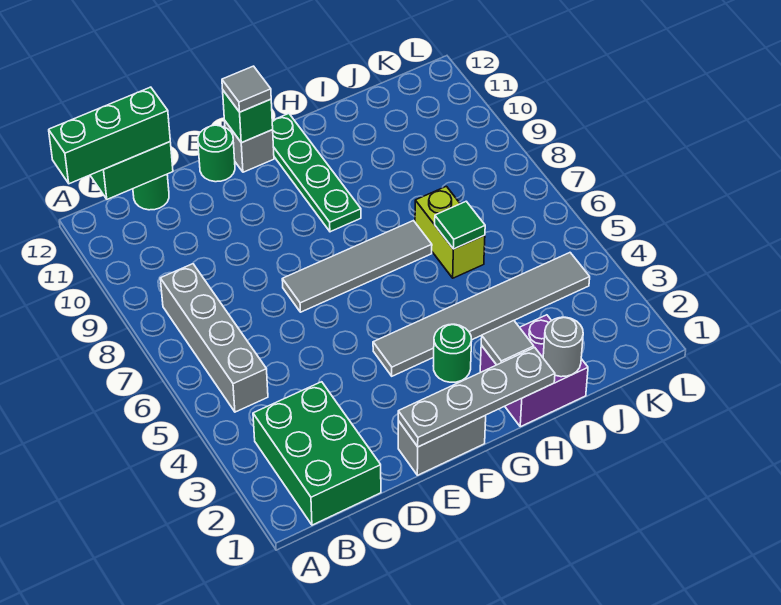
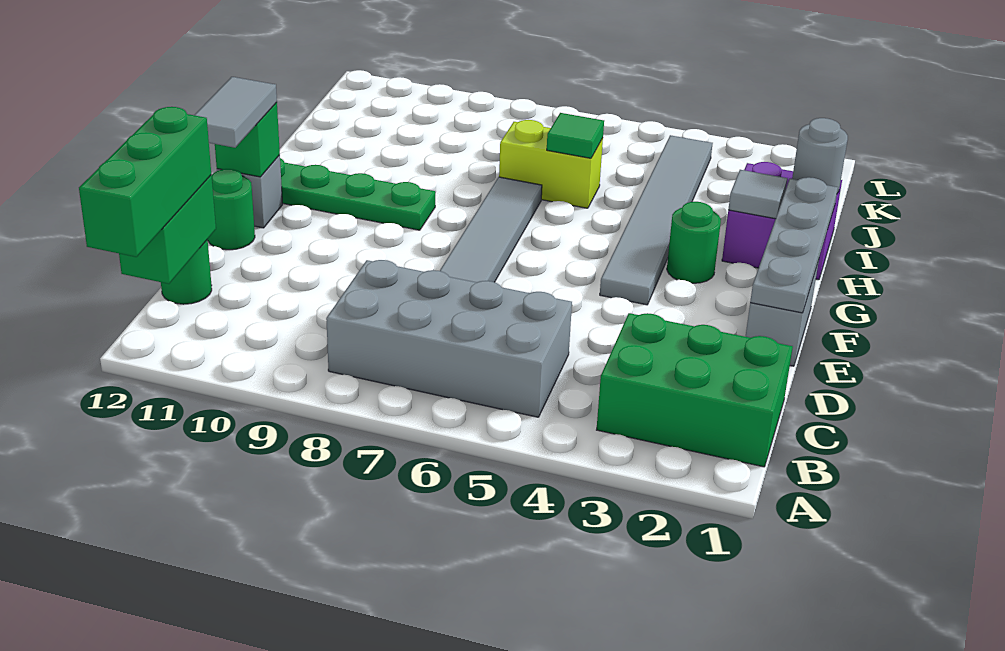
grey 1x4 brick [160,264,268,412] -> grey 2x4 brick [326,260,572,417]
grey 1x1 tile [222,66,271,112] -> grey 1x2 tile [195,77,277,148]

